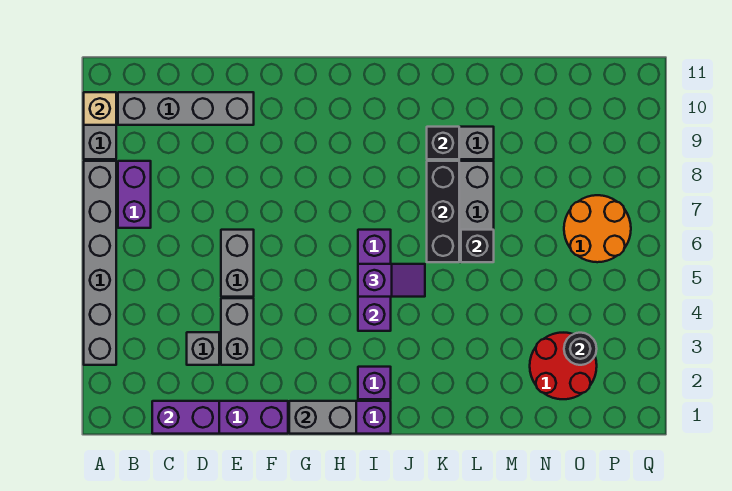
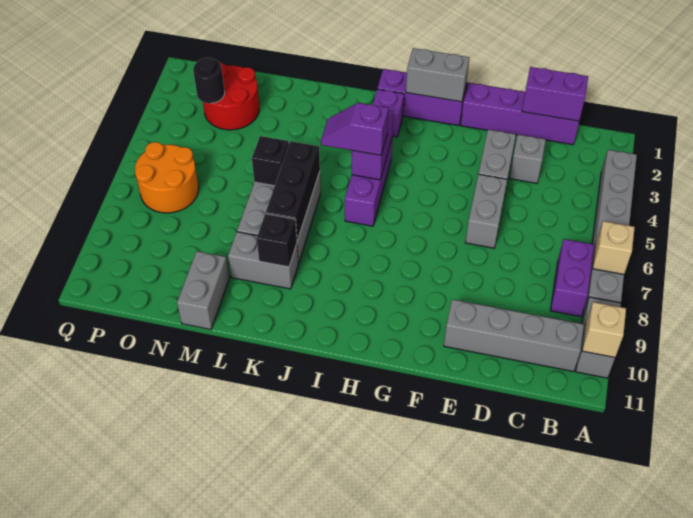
none -> tan 1x1 brick [593,221,635,274]
none -> grey 1x2 brick [177,251,229,330]

